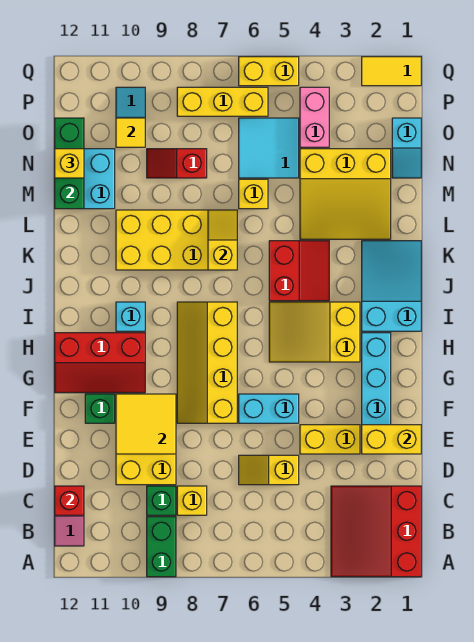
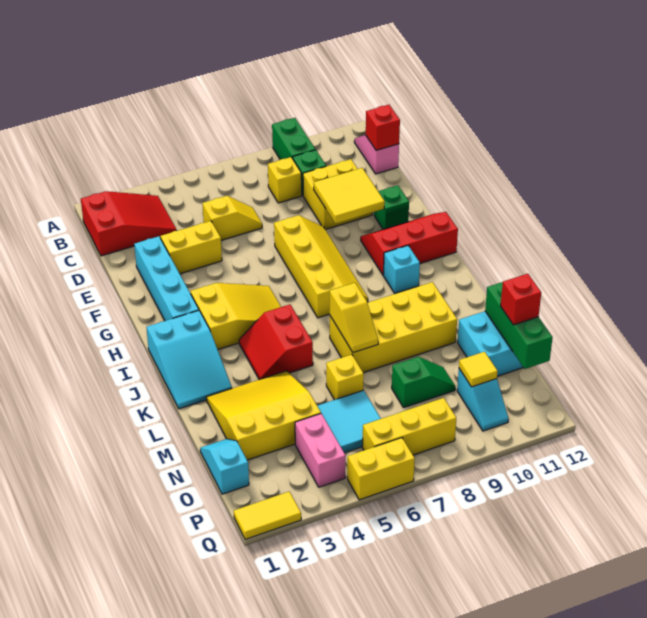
red 3x3 slope [331,486,421,577] -> red 2x3 slope [81,191,177,256]
yellow 1x2 brick [362,425,421,454] -> none
cyan 1x2 brick [239,394,299,423] -> none
red 1x2 slope [147,149,207,178] -> green 1x2 slope [392,357,455,408]
yellow 1x1 brick [55,149,84,178] -> red 1x1 brick [501,274,541,325]

